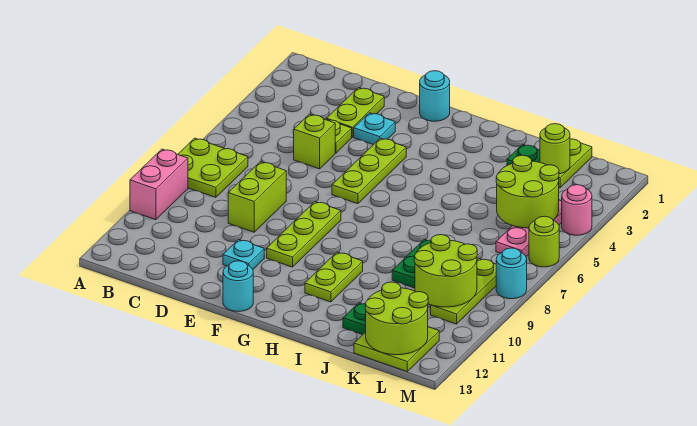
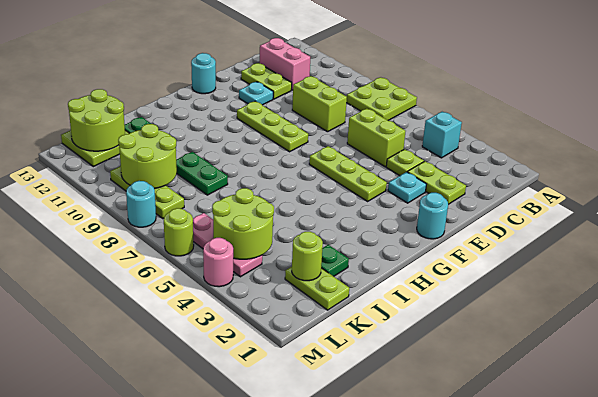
pink 1x2 brick [130,149,188,220] -> pink 1x2 brick moved to [260,38,310,90]
none -> cyan 1x1 brick [422,112,462,158]
lime 1x1 brick [294,114,335,169] -> lime 1x2 brick [347,109,406,167]
lime 1x2 plate [305,252,363,302] -> lime 1x2 plate moved to [241,63,292,99]

